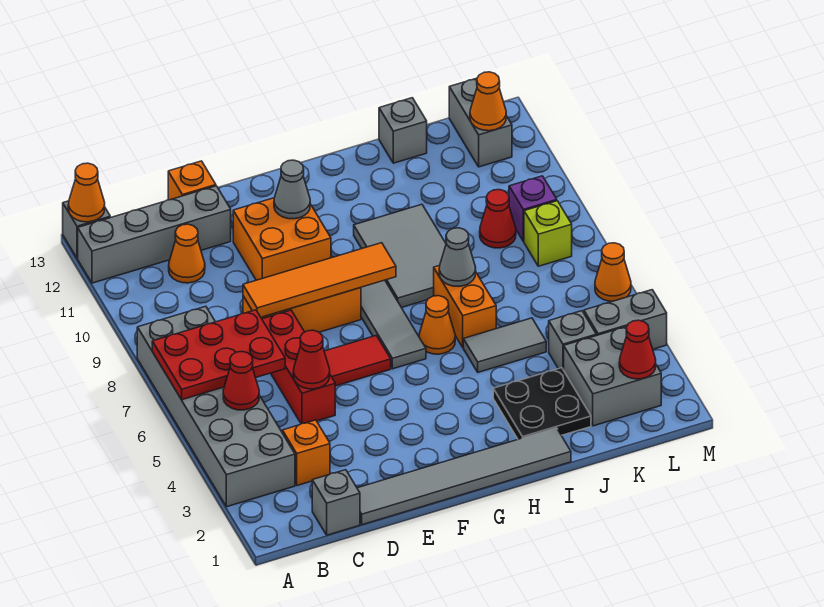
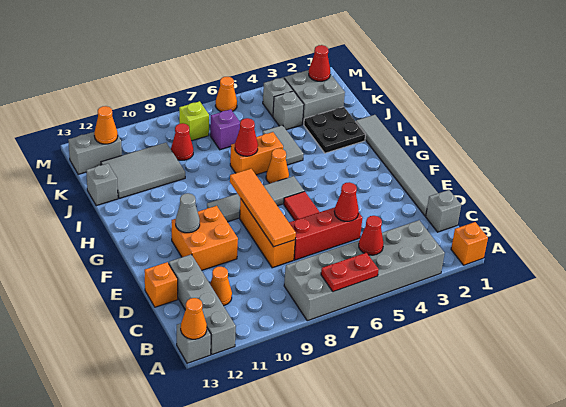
red 2x3 plate [152,310,285,400] -> red 1x2 plate [321,253,379,292]
orange 1x1 brick [282,420,330,485] -> orange 1x1 brick moved to [451,222,488,265]
grey 2x3 tile [354,204,446,308] -> grey 2x3 tile moved to [101,143,185,199]
grey 1x1 cone [439,228,476,286] -> red 1x1 cone [235,118,258,156]
grey 1x2 brick [584,290,667,349] -> grey 1x1 brick [263,77,293,117]
purple 1x1 brick [509,176,557,241] -> purple 1x1 brick moved to [210,109,240,150]

